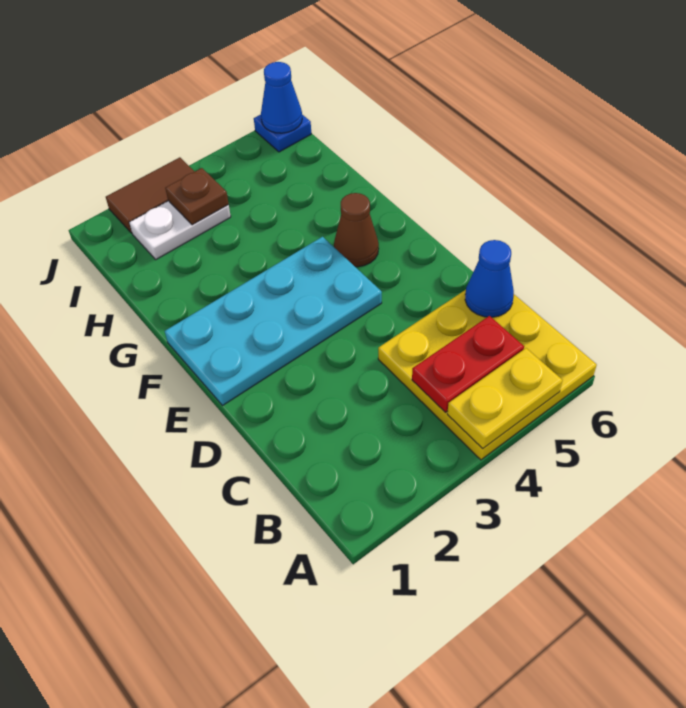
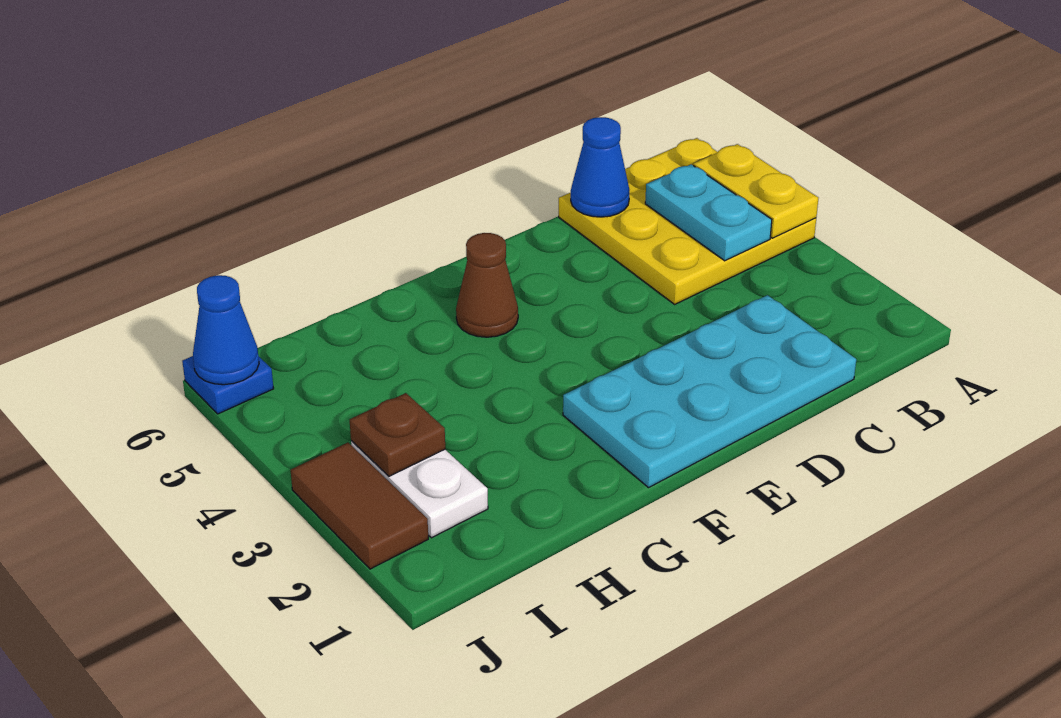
red 1x2 plate [412,316,524,413] -> cyan 1x2 plate [645,164,772,261]
cyan 2x4 plate [165,237,382,406] -> cyan 2x4 plate turned to [563,295,856,488]

